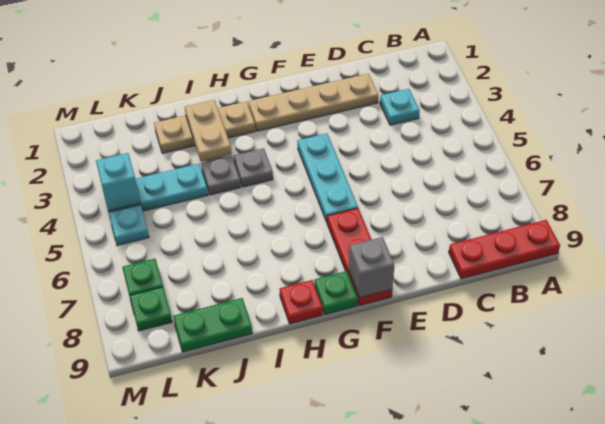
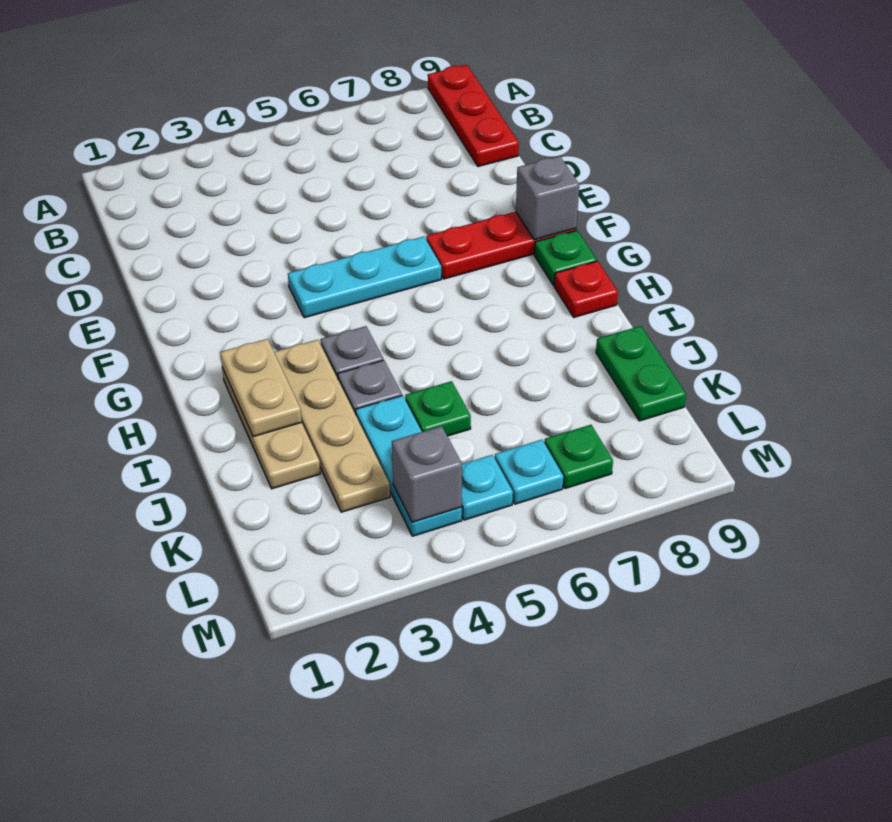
cyan 1x1 plate [380,89,420,125] -> cyan 1x1 plate moved to [495,440,563,504]
tan 1x4 plate [248,74,378,131] -> tan 1x4 plate moved to [274,340,390,512]
tan 1x2 plate [185,100,231,161] -> tan 1x2 plate turned to [220,339,302,437]
cyan 1x1 brick [96,153,140,211] -> grey 1x1 brick [392,426,462,522]
green 1x1 plate [129,287,172,331] -> green 1x1 plate moved to [405,381,471,436]

